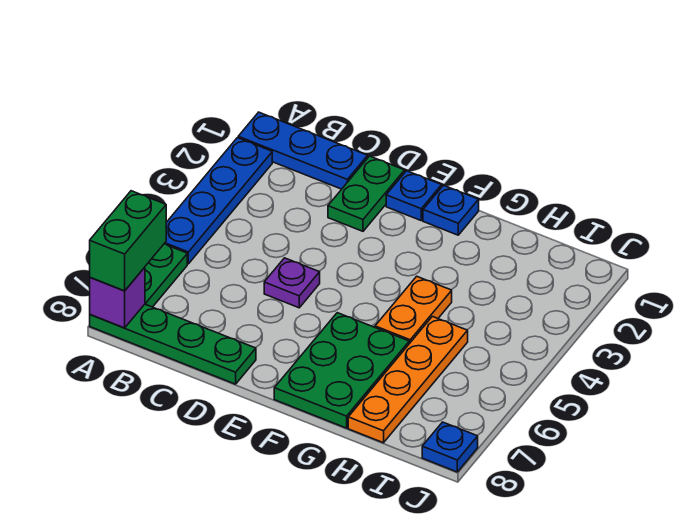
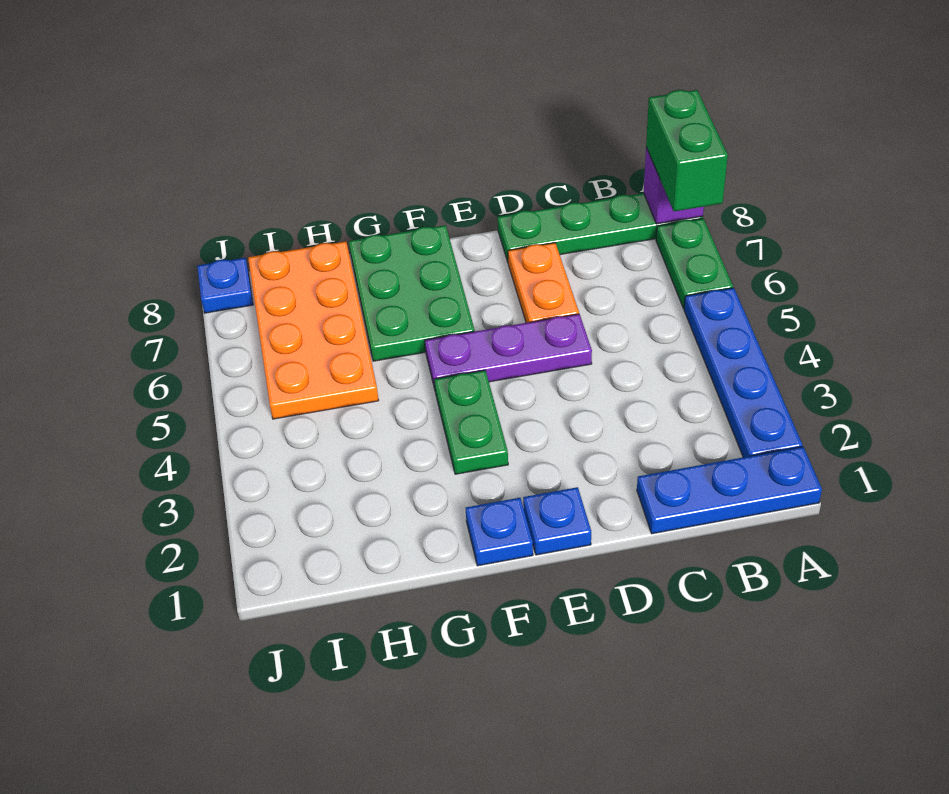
green 1x2 plate [328,156,405,231] -> green 1x2 plate moved to [434,370,508,474]
purple 1x1 plate [264,258,320,308] -> purple 1x3 plate [425,314,592,389]
orange 1x2 plate [375,276,452,344] -> orange 1x2 plate moved to [508,243,579,323]
orange 1x4 plate [348,317,468,443] -> orange 2x4 plate [248,241,379,419]

